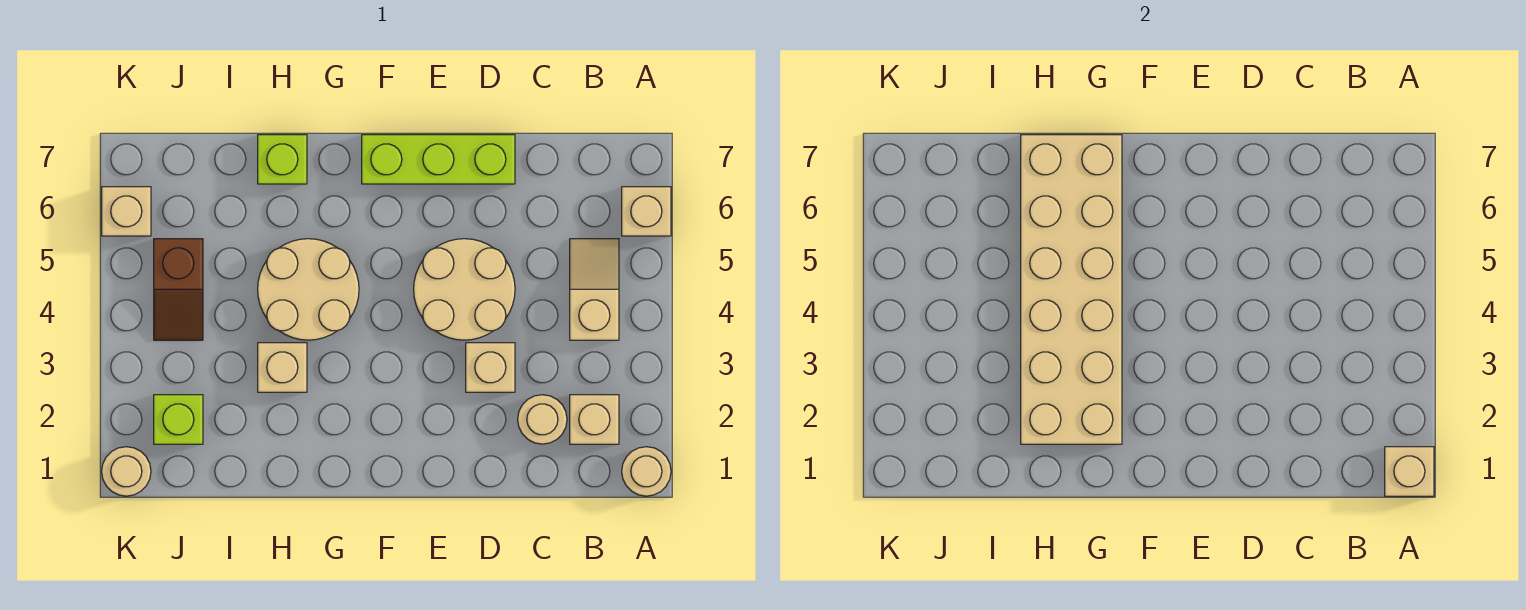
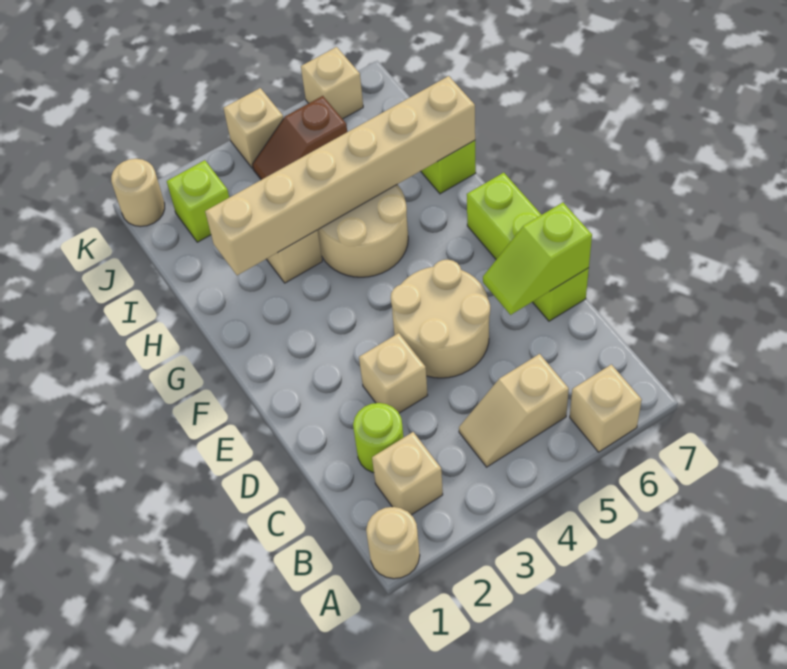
tan 1x1 brick [1385,447,1434,496] -> tan 1x1 brick moved to [224,88,283,169]
tan 1x2 slope [570,239,619,340] -> tan 1x2 slope turned to [459,354,569,467]
tan 1x1 round brick [518,395,567,444] -> lime 1x1 round brick [353,403,404,473]
none -> lime 1x2 slope [483,203,592,315]
tan 2x6 brick [1021,135,1122,444] -> tan 1x6 brick [205,76,475,275]

